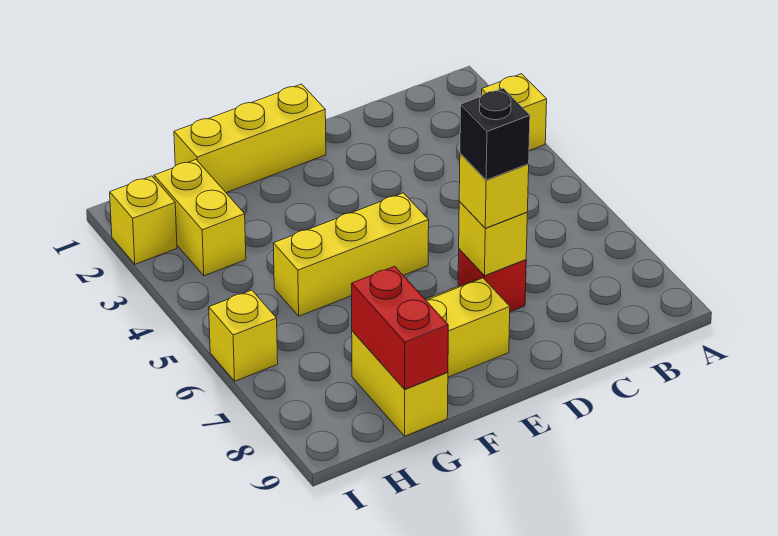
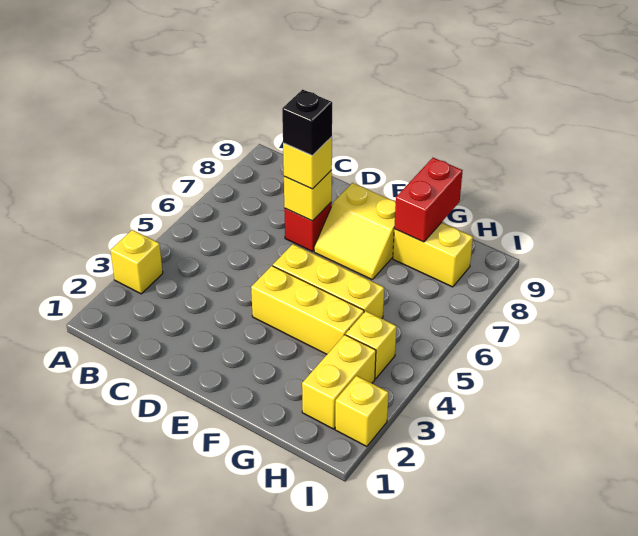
yellow 1x3 brick [174,84,326,193] -> yellow 1x3 brick moved to [251,266,364,354]
yellow 1x2 brick [352,331,448,436] -> yellow 1x2 brick turned to [393,222,473,287]
yellow 1x1 brick [209,290,278,381] -> yellow 1x1 brick moved to [346,311,397,379]

